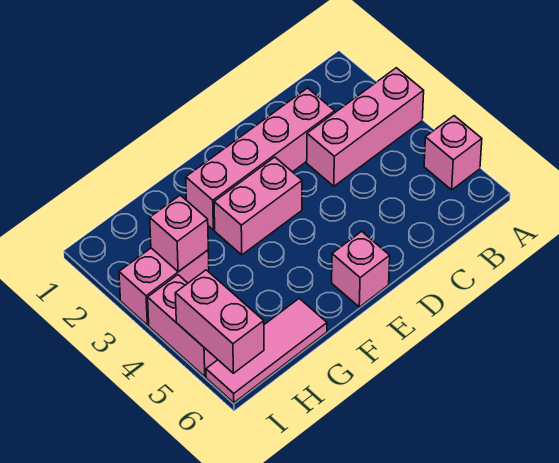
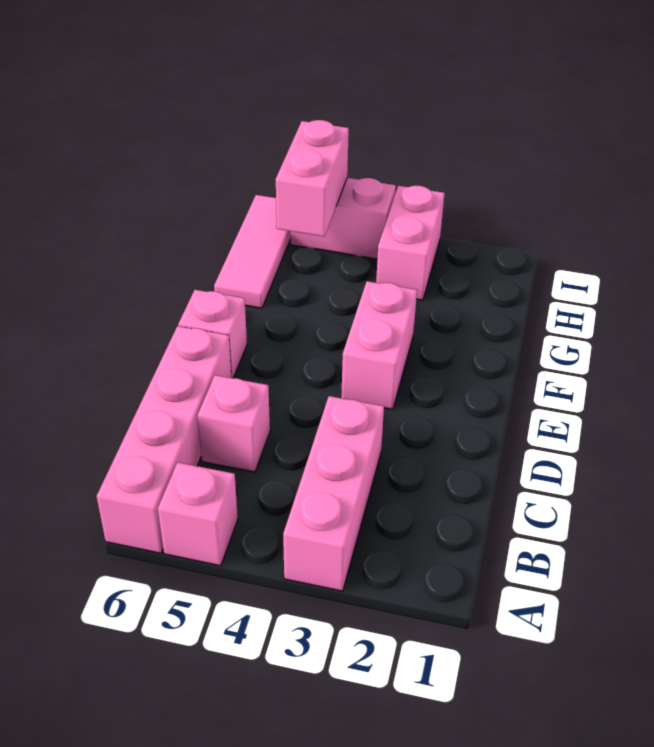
pink 1x4 brick [186,88,335,230] -> pink 1x4 brick moved to [97,326,232,553]
pink 1x1 brick [150,195,208,272] -> pink 1x1 brick moved to [198,375,270,472]
pink 1x2 brick [175,270,264,373] -> pink 1x2 brick turned to [276,120,349,237]

